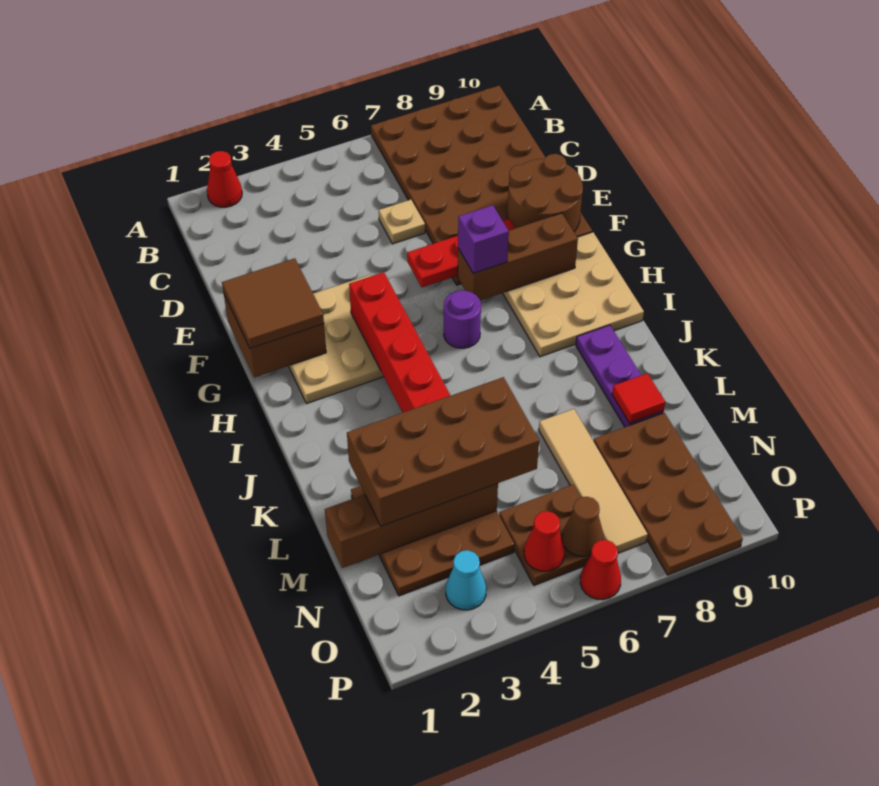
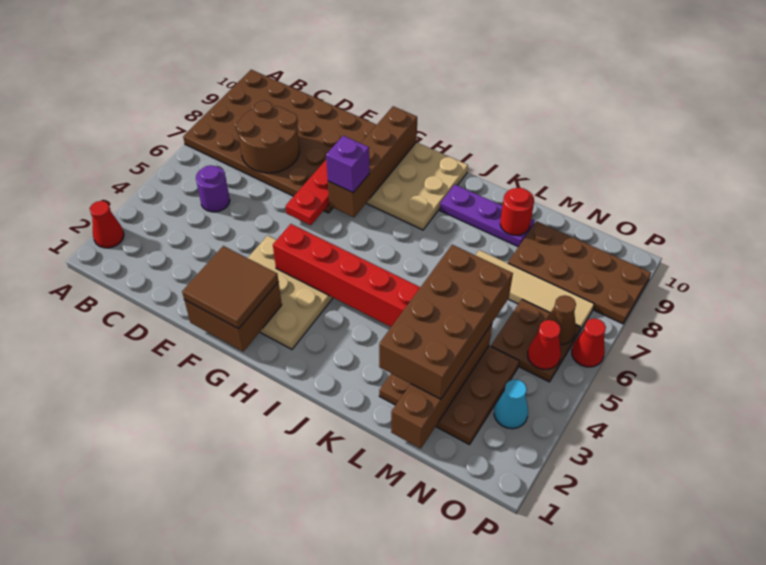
tan 1x1 plate [379,200,425,244] -> none
brown 2x2 round brick [507,154,583,232] -> brown 2x2 round brick moved to [236,101,299,173]
brown 1x3 brick [458,213,578,300] -> brown 1x4 brick [328,106,417,217]
purple 1x1 round brick [444,290,481,348] -> purple 1x1 round brick moved to [196,165,230,212]
red 1x1 tile [612,373,665,423] -> red 1x1 round brick [500,188,534,235]

